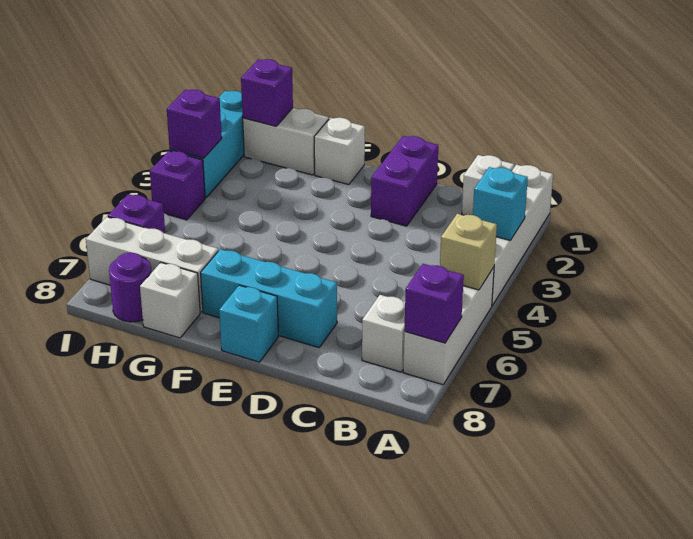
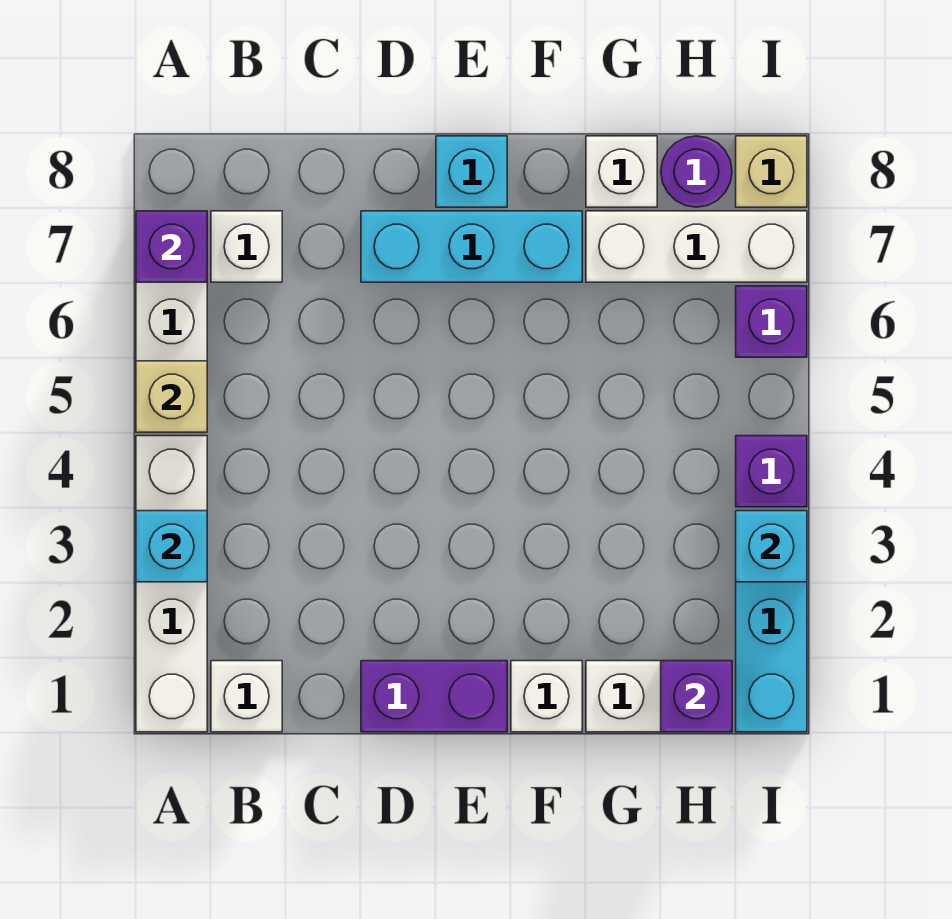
purple 1x2 brick [371,136,438,226] -> purple 1x2 brick turned to [361,661,507,732]
purple 1x1 brick [167,90,222,158] -> cyan 1x1 brick [736,511,807,582]
none -> tan 1x1 brick [736,136,807,207]

